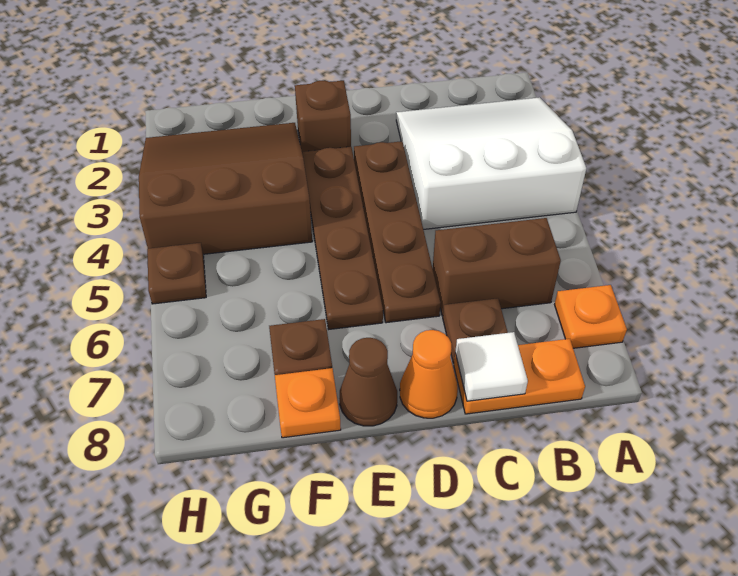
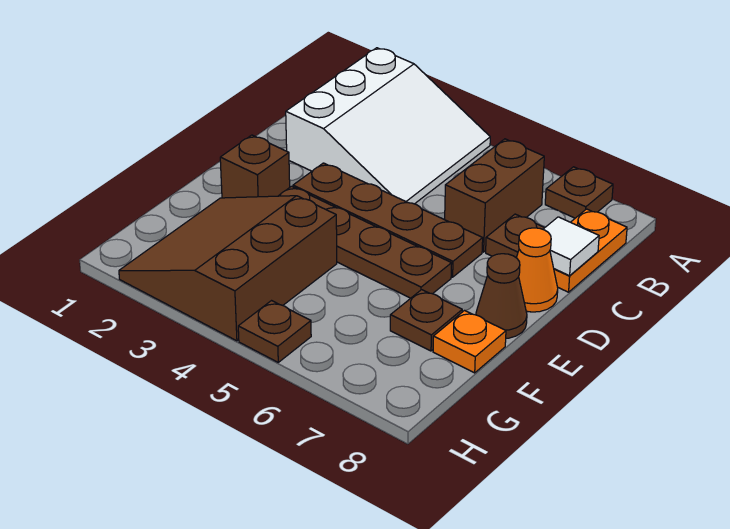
white 3x3 slope [396,97,586,229] -> white 3x3 slope turned to [286,48,490,204]
orange 1x1 plate [555,285,627,348] -> brown 1x1 plate [545,167,613,218]

